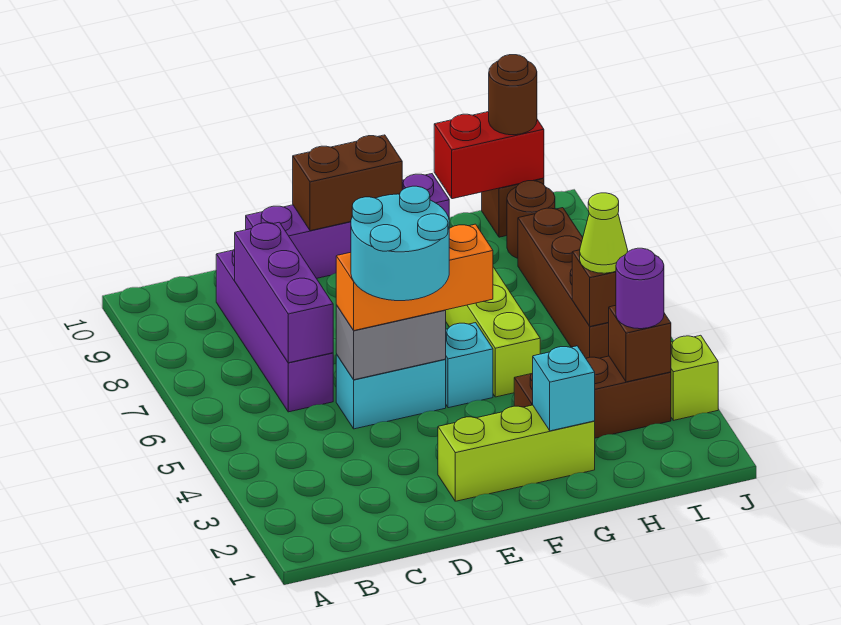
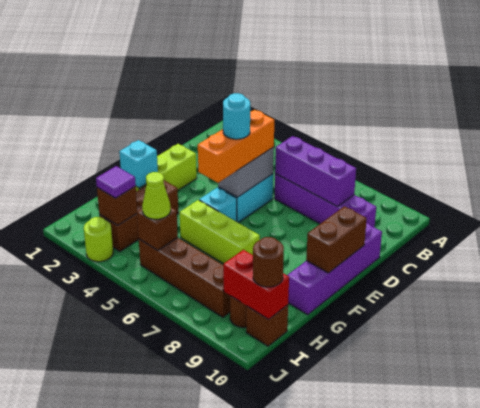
cyan 2x2 round brick [351,186,449,301] -> cyan 1x1 round brick [223,93,250,139]
red 1x2 brick [434,112,544,199] -> red 1x2 brick turned to [223,250,289,319]
purple 1x1 round brick [616,248,664,329] -> purple 1x1 tile [96,166,136,198]
lime 1x1 brick [671,335,718,420] -> lime 1x1 round brick [84,217,113,262]

